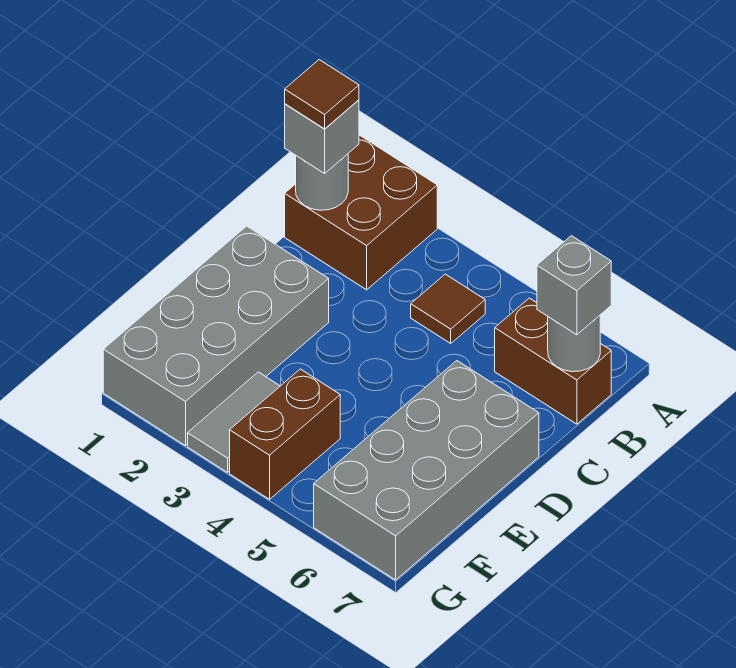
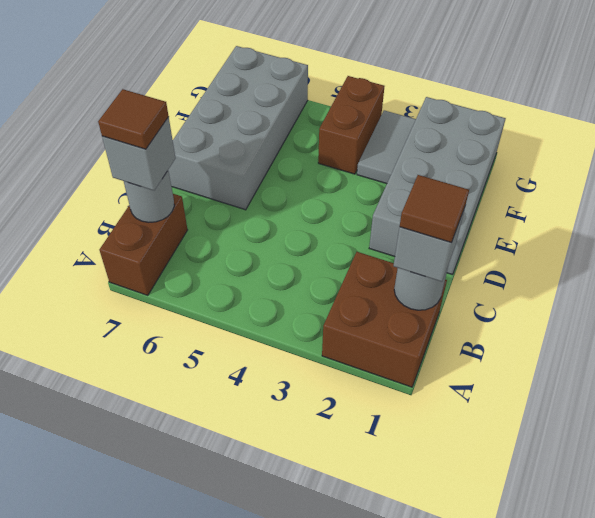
brown 1x1 tile [411,274,485,343] -> brown 1x1 tile moved to [98,89,169,149]
brown 1x2 brick [495,298,611,424] -> brown 1x2 brick turned to [99,194,187,295]

